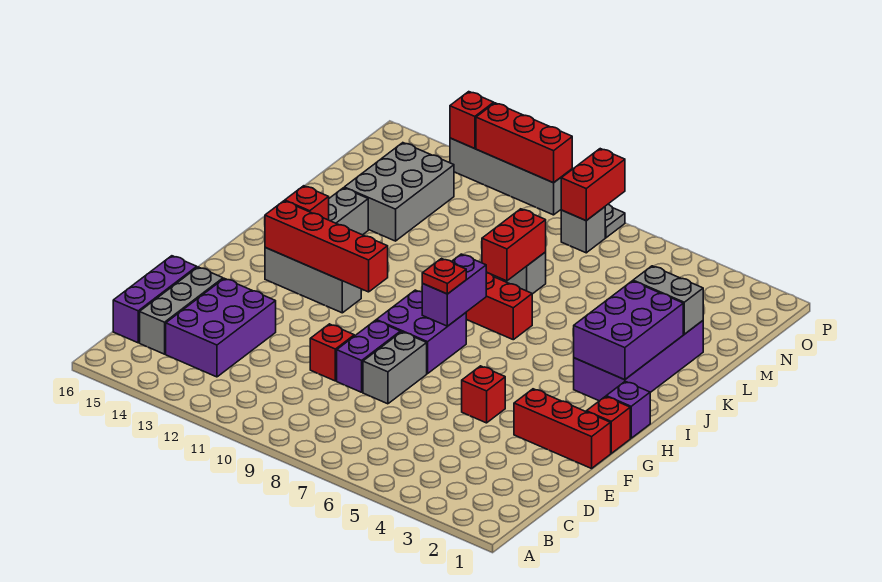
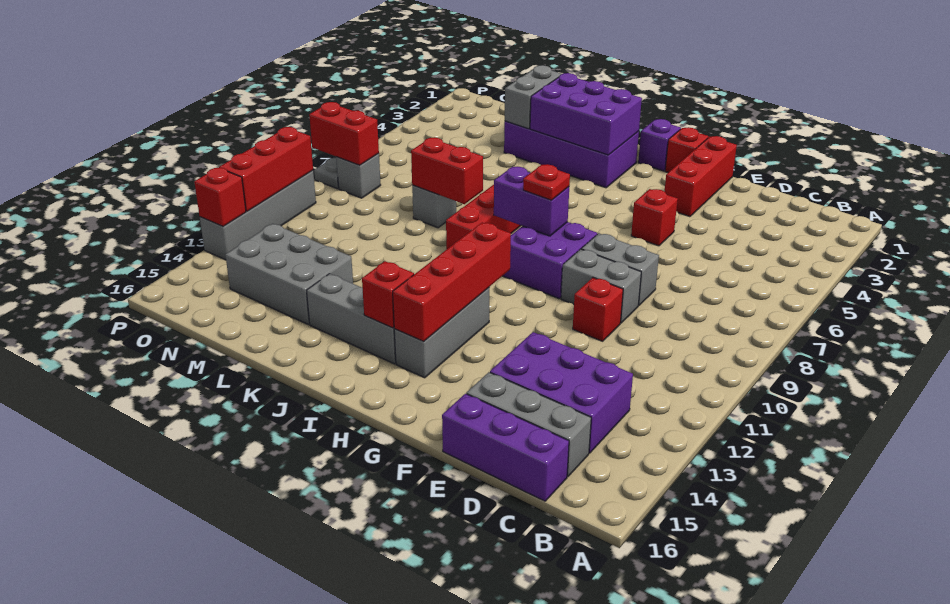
purple 1x2 brick [337,320,400,392] -> grey 1x2 brick [561,249,641,323]

